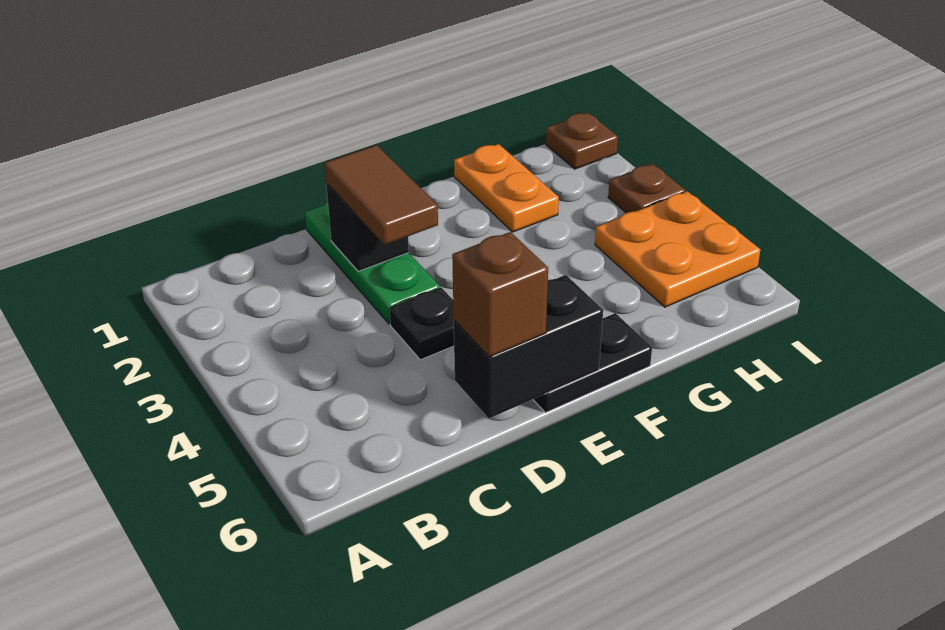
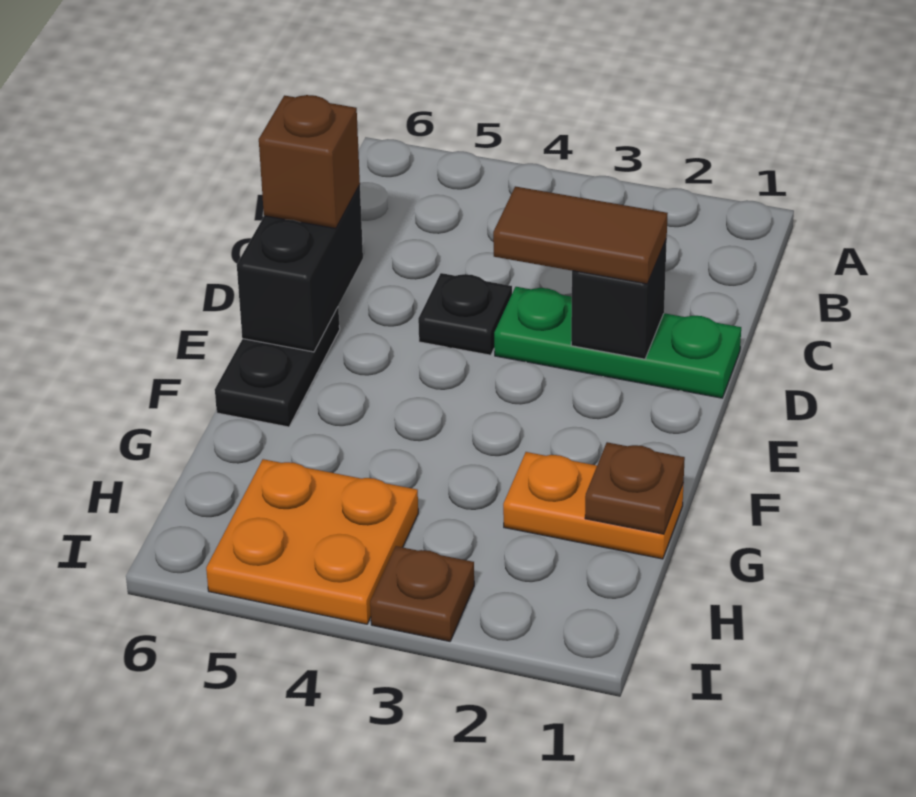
brown 1x1 plate [546,113,618,169] -> brown 1x1 plate moved to [585,442,685,534]

